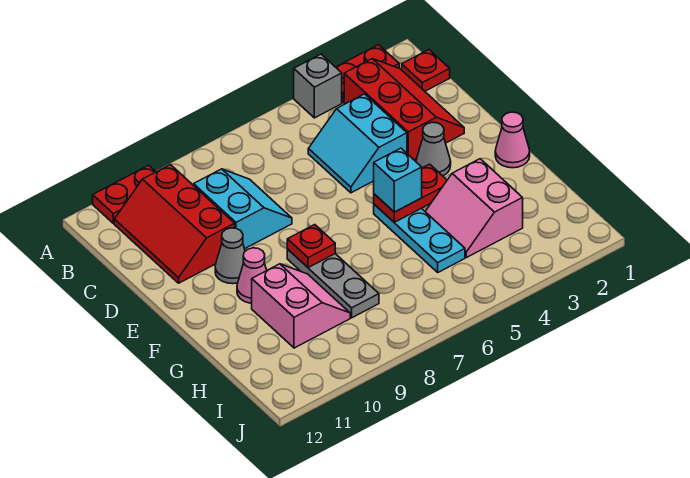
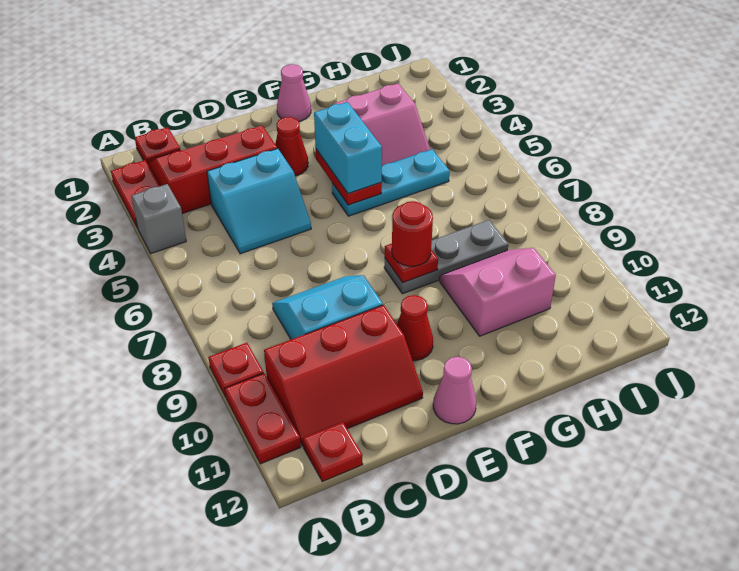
none -> red 1x1 plate [208,343,264,397]
none -> red 1x1 plate [303,422,363,481]
grey 1x1 cone [416,122,451,176] -> red 1x1 cone [275,117,308,176]
grey 1x1 cone [215,228,245,284] -> red 1x1 cone [397,295,433,361]
cyan 1x1 brick [374,148,422,212] -> cyan 1x2 brick [314,102,382,194]
none -> red 1x1 round brick [392,201,433,266]
pink 1x1 cone [237,248,267,303] -> pink 1x1 cone moved to [433,357,476,424]

